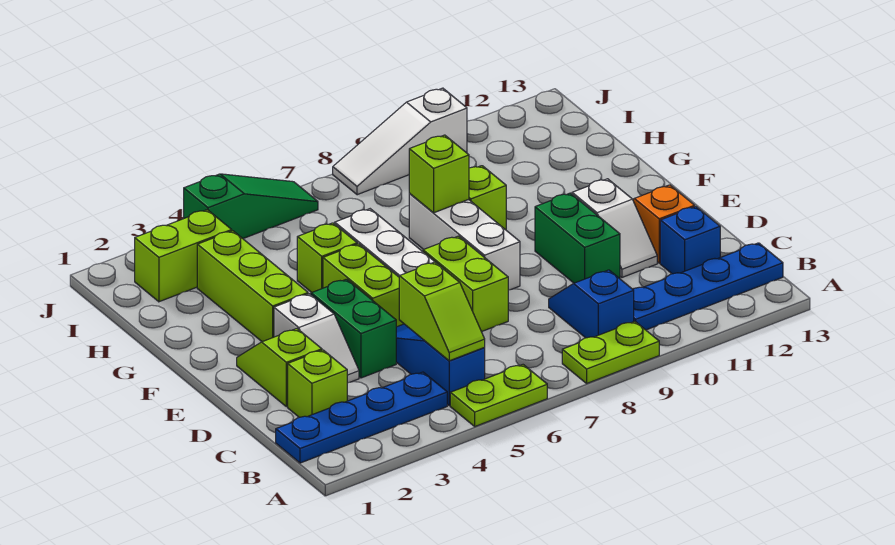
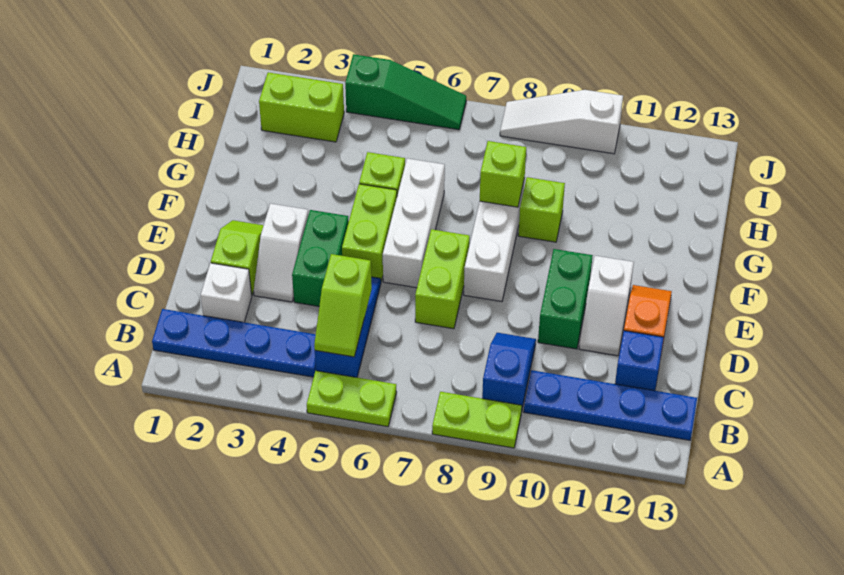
lime 1x1 brick [288,350,347,417] -> white 1x1 brick [201,263,252,322]
lime 1x3 brick [197,231,308,342] -> none

